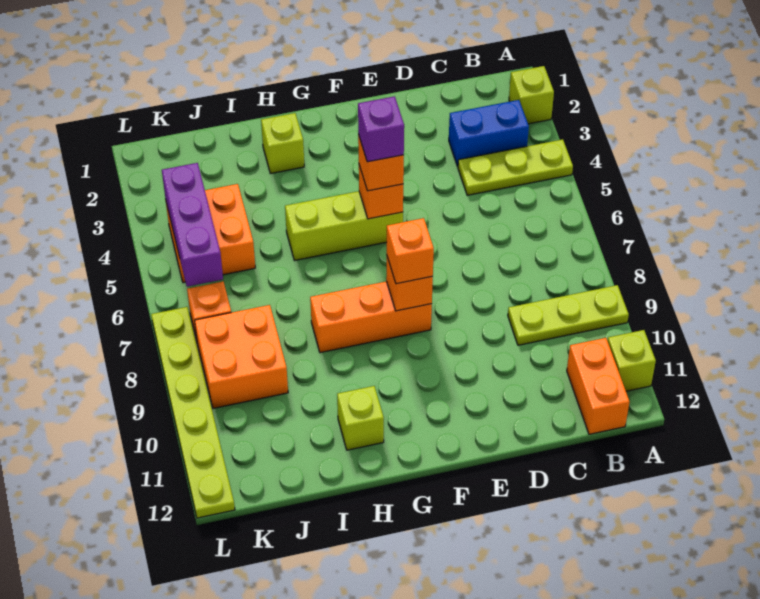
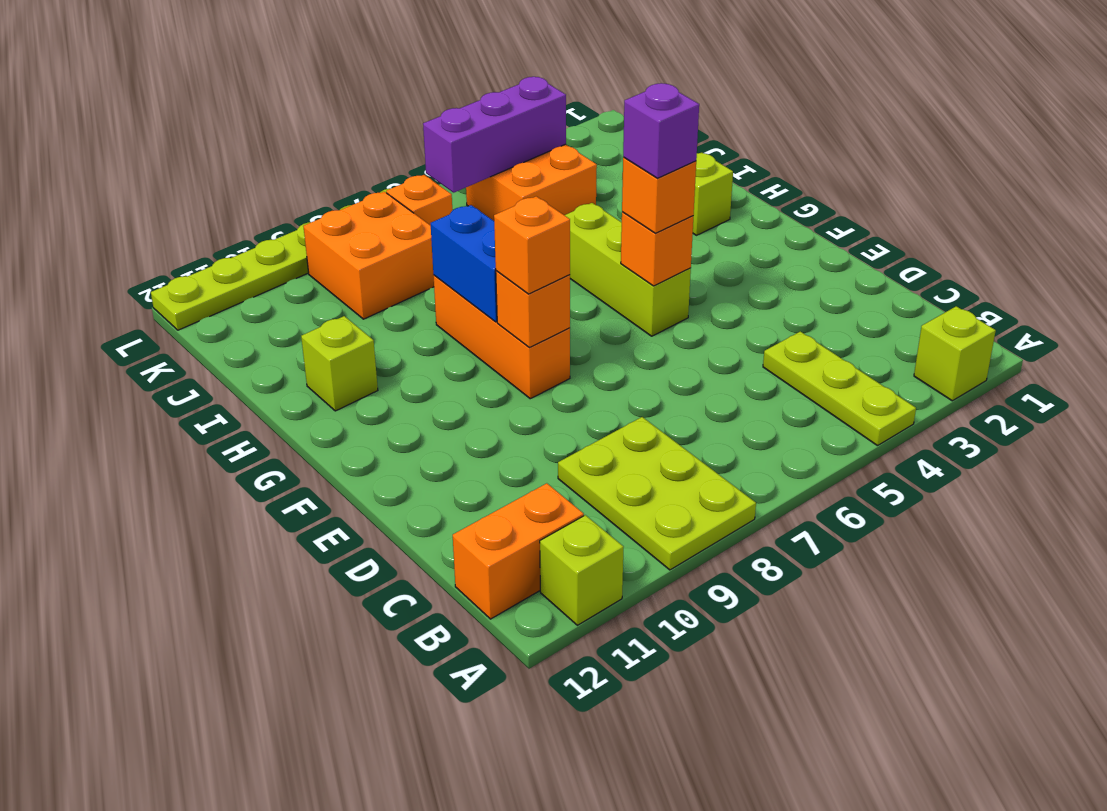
lime 1x3 plate [508,285,629,345] -> lime 2x3 plate [558,417,756,570]
blue 1x2 brick [449,100,529,167] -> blue 1x2 brick moved to [431,205,497,322]

